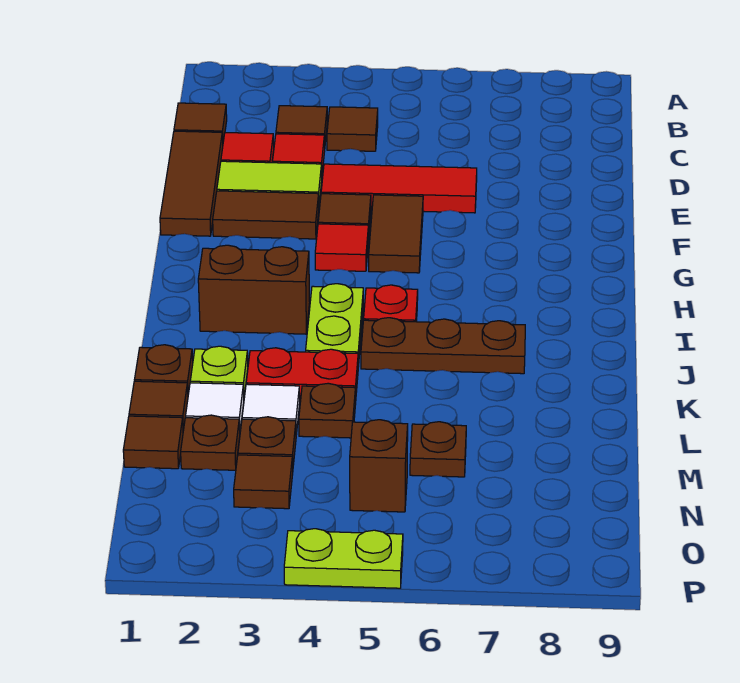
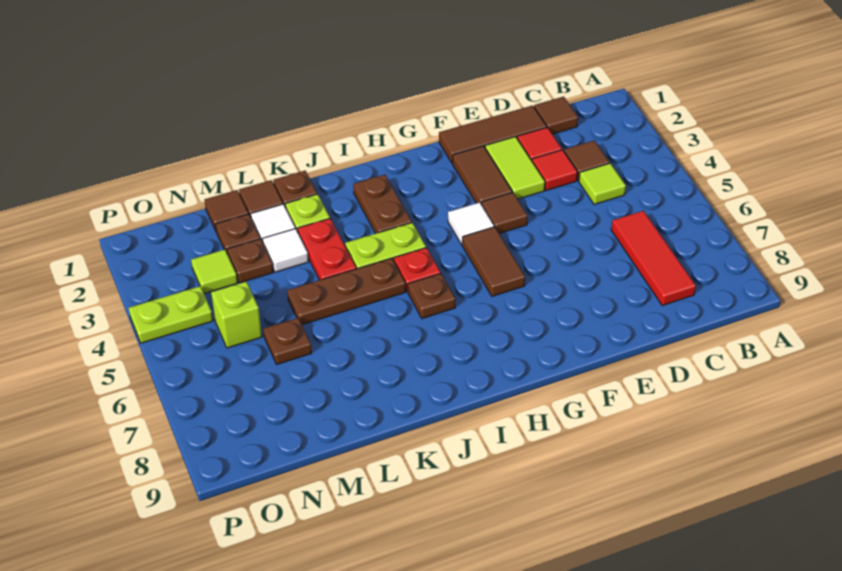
brown 1x1 tile [327,107,378,151] -> lime 1x1 tile [579,163,626,204]
red 1x3 tile [321,164,477,213] -> red 1x3 tile moved to [611,211,696,306]
brown 1x2 tile [369,195,423,273] -> brown 1x2 tile turned to [462,227,525,296]
red 1x1 tile [315,224,368,271] -> white 1x1 tile [448,202,494,245]
brown 1x2 brick [198,245,310,334] -> brown 1x2 plate [353,175,412,233]
brown 1x3 plate [361,318,525,374] -> brown 1x3 plate turned to [287,258,406,325]
brown 1x1 plate [299,383,356,438] -> brown 1x1 plate moved to [408,273,456,319]
brown 1x1 tile [234,455,293,509] -> lime 1x1 tile [191,250,237,294]
brown 1x1 brick [350,420,408,512] -> lime 1x1 brick [211,281,262,348]
lime 1x2 plate [284,529,403,588] -> lime 1x2 plate turned to [129,286,213,343]

